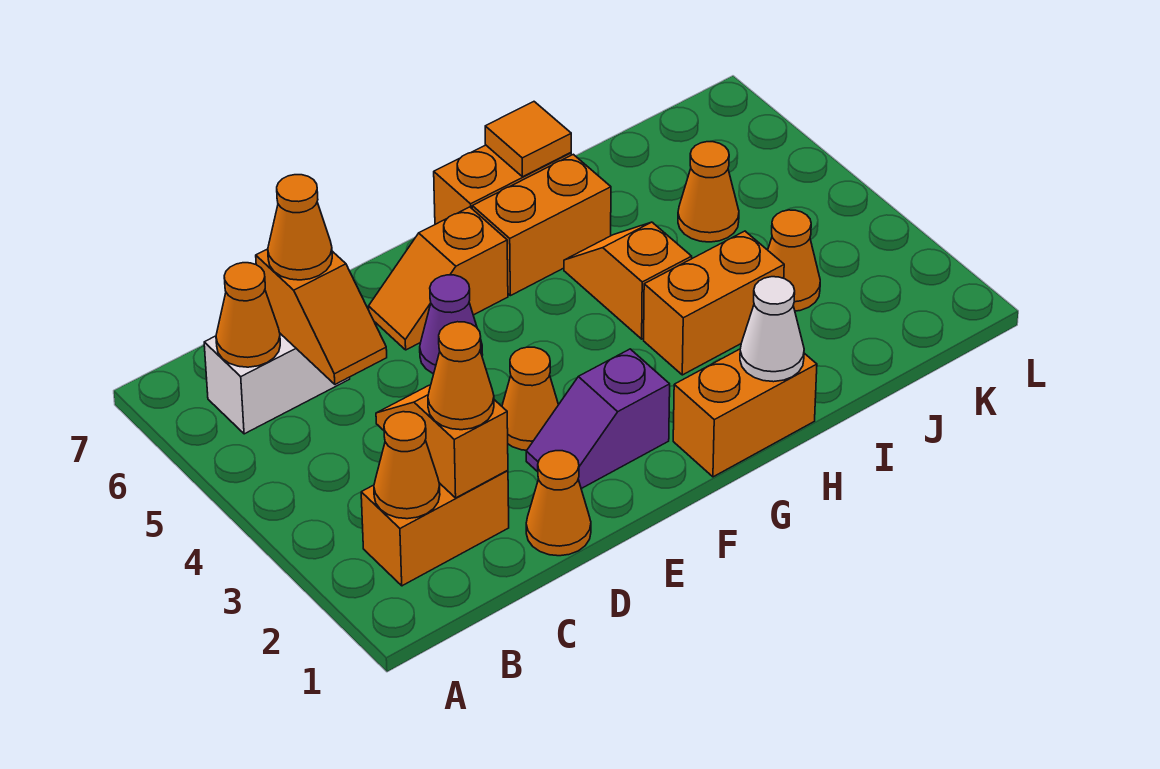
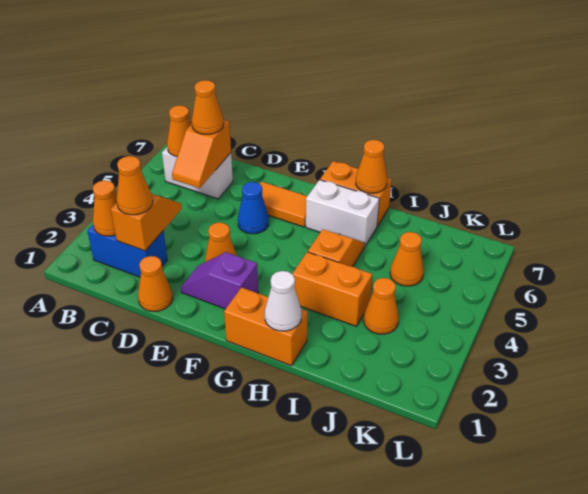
orange 1x2 brick [361,470,509,586] -> blue 1x2 brick [87,225,167,277]
purple 1x1 cone [420,275,483,374] -> blue 1x1 cone [238,182,269,234]
orange 1x2 slope [369,207,508,350] -> orange 1x2 tile [260,182,307,227]
orange 1x2 brick [472,154,611,296] -> white 1x2 brick [306,180,379,247]
orange 1x1 tile [485,102,571,177] -> orange 1x1 cone [356,140,388,193]

